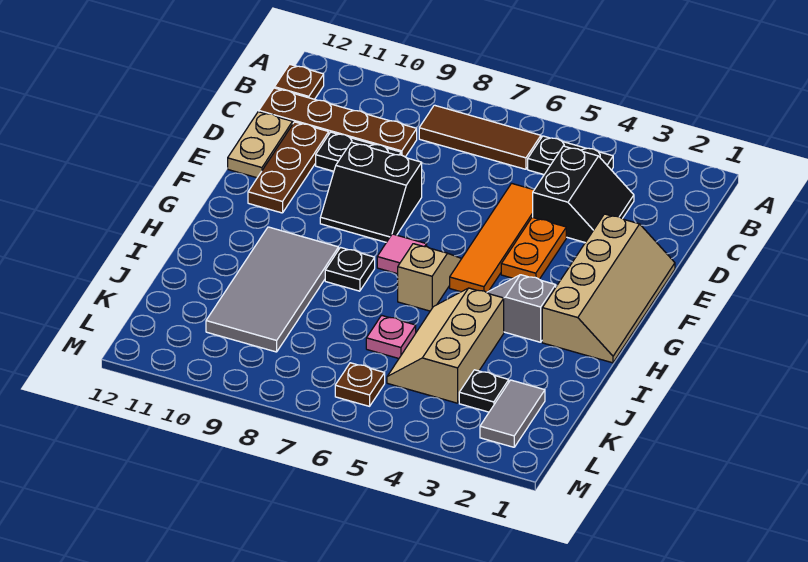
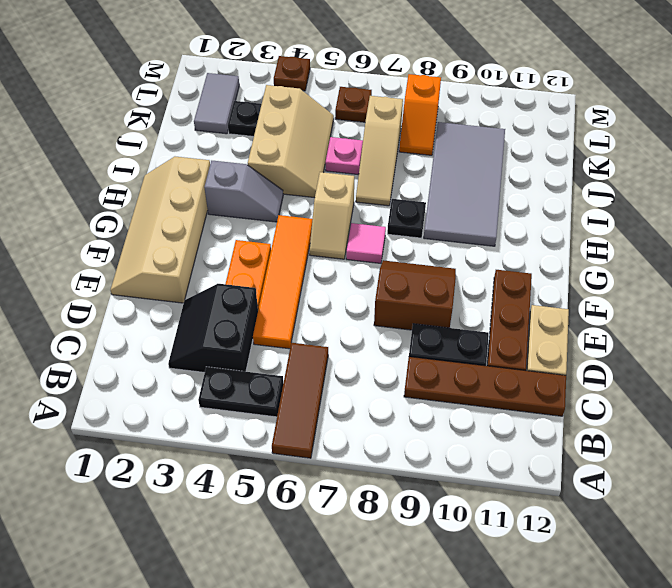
brown 1x3 tile [419,105,541,169] -> brown 1x3 tile turned to [272,343,328,458]
brown 1x1 plate [274,64,324,99] -> brown 1x1 plate moved to [274,56,310,91]
black 2x2 slope [320,142,422,242] -> brown 2x2 slope [374,260,456,330]
none -> tan 1x3 slope [356,96,403,206]
none -> orange 1x2 slope [399,74,441,155]

